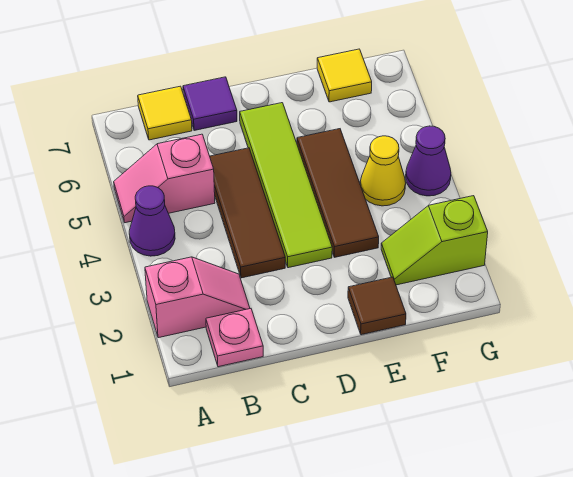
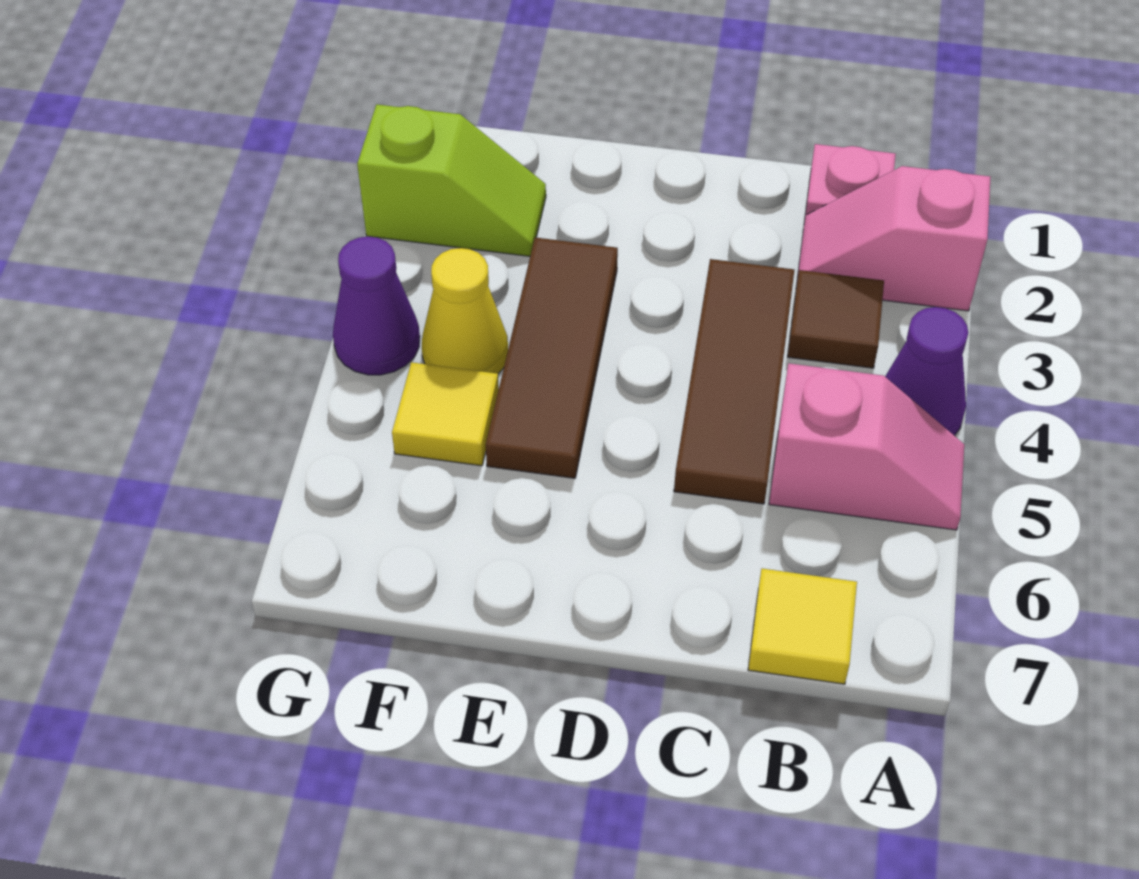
purple 1x1 tile [183,77,237,131] -> none
lime 1x4 tile [240,103,332,268] -> none
brown 1x1 tile [348,277,406,335] -> brown 1x1 tile moved to [788,270,884,368]
yellow 1x1 tile [317,49,372,102] -> yellow 1x1 tile moved to [392,362,499,466]

